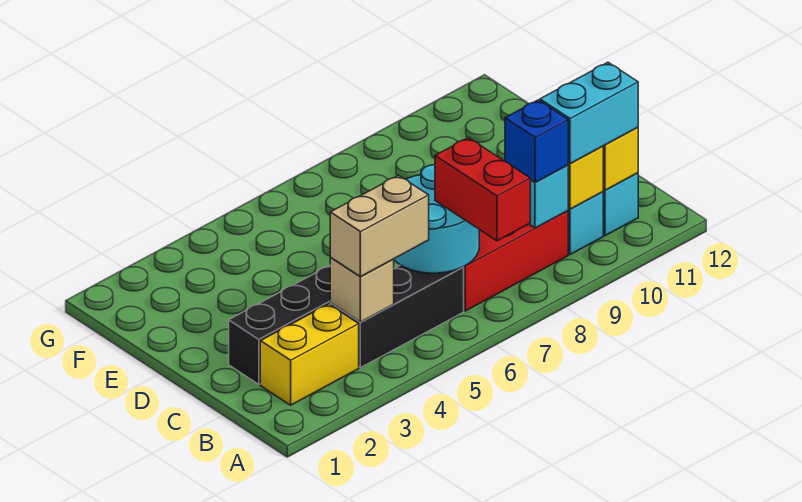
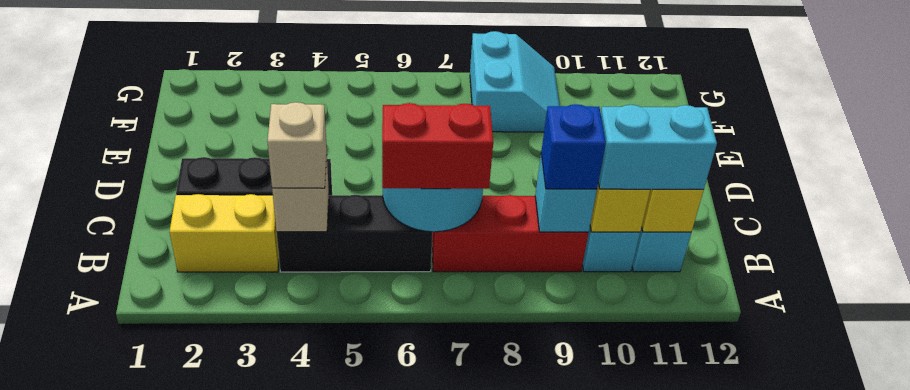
red 1x2 brick [435,138,530,241] -> red 1x2 brick turned to [382,103,493,189]
tan 1x2 brick [330,175,429,277] -> tan 1x1 brick [267,102,327,188]
none -> cyan 2x2 slope [470,31,560,132]

